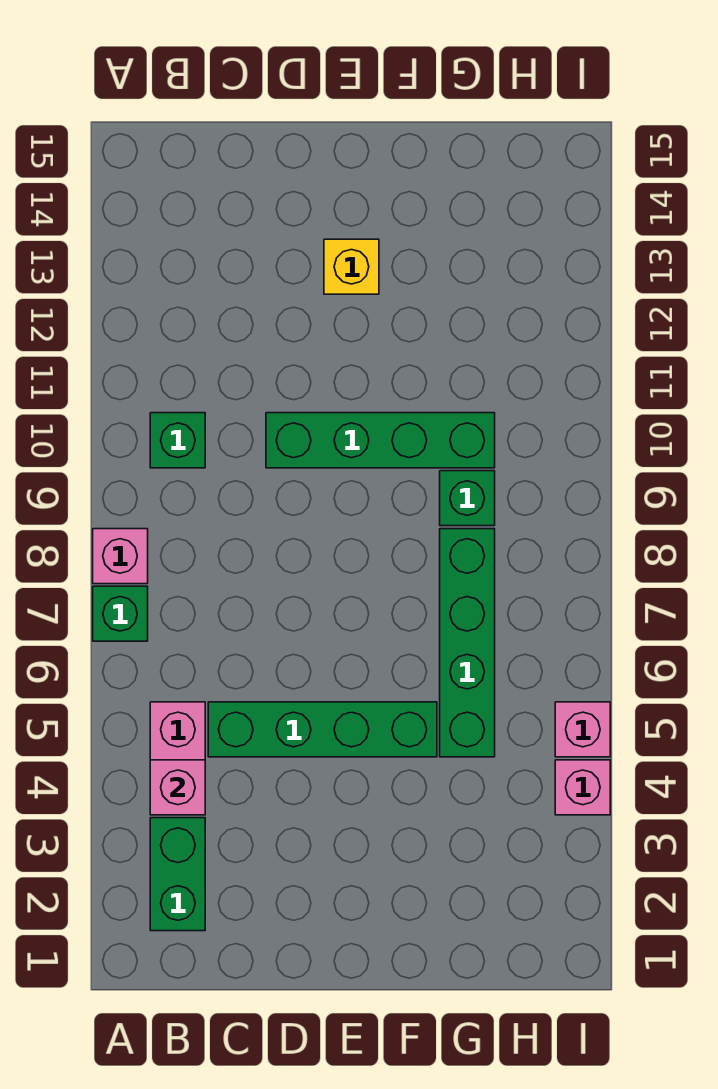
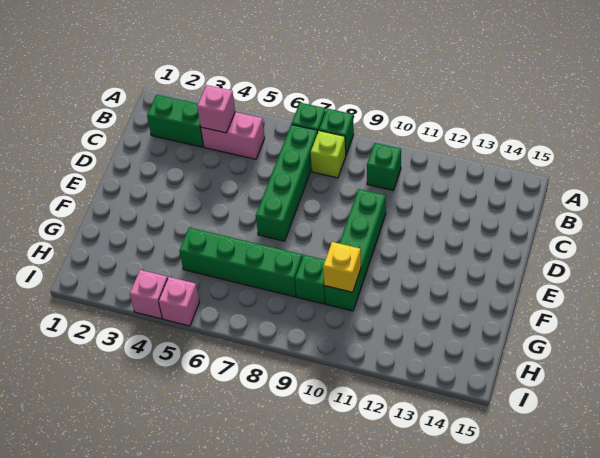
pink 1x1 brick [93,529,148,584] -> green 1x1 brick [319,109,354,155]
none -> lime 1x1 brick [311,131,346,178]
green 1x4 brick [208,702,437,757] -> green 1x4 brick moved to [256,124,318,241]
yellow 1x1 brick [324,239,379,294] -> yellow 1x1 brick moved to [323,242,361,292]

